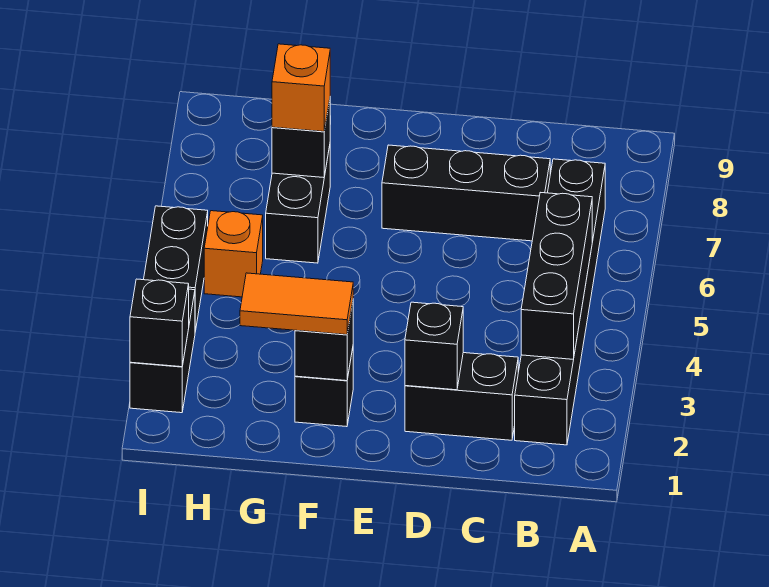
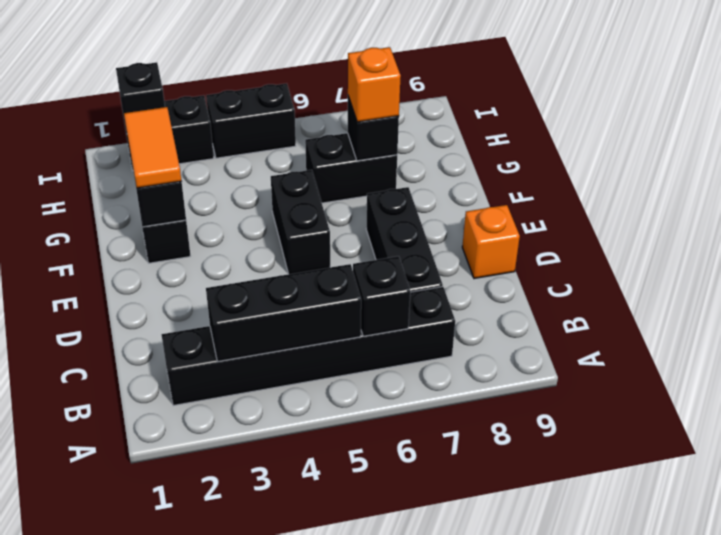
black 1x2 brick [405,353,518,440] -> black 1x2 brick moved to [271,170,330,274]
black 1x1 brick [405,302,463,390] -> black 1x1 brick moved to [353,256,410,336]
orange 1x1 brick [204,211,263,297] -> orange 1x1 brick moved to [462,205,520,279]

